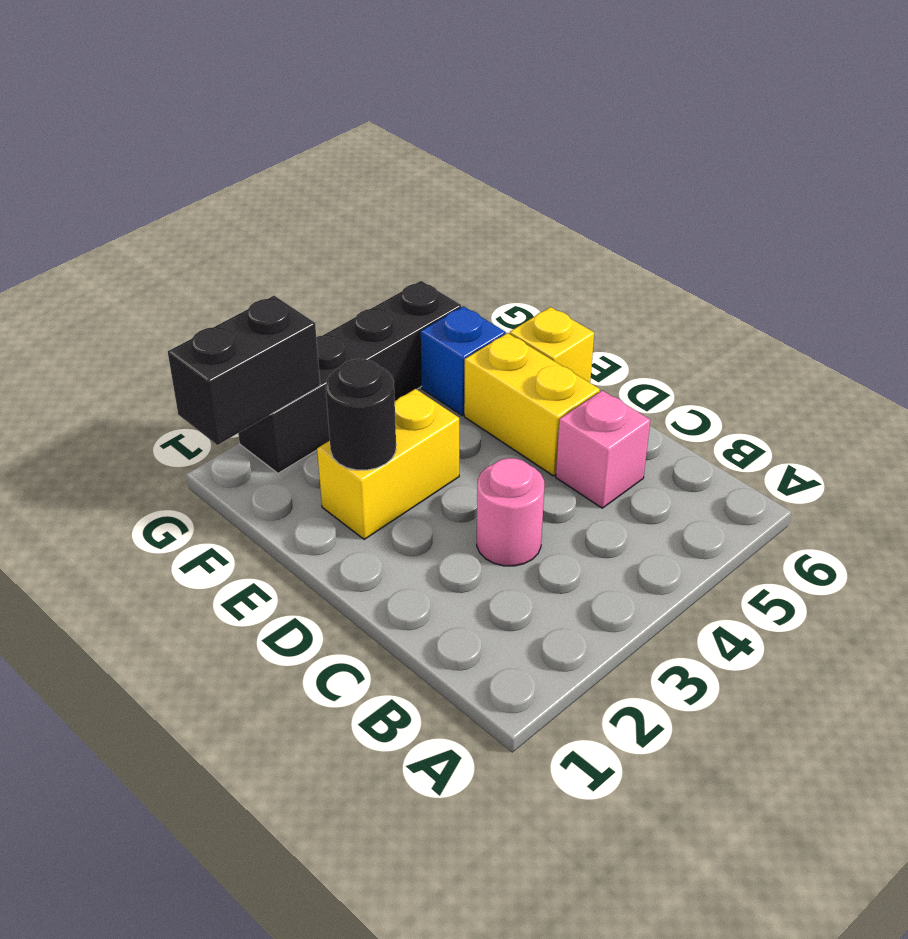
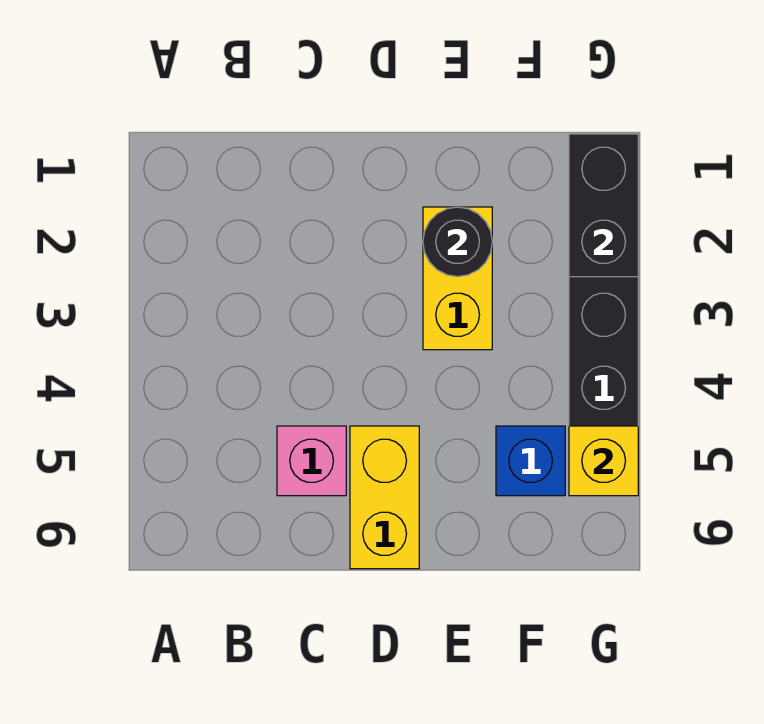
pink 1x1 round brick [477,458,544,566] -> none
yellow 1x2 brick [464,333,600,476] -> yellow 1x2 brick turned to [350,426,419,569]
yellow 1x1 brick [510,307,594,383] -> yellow 1x1 brick moved to [569,426,638,496]

